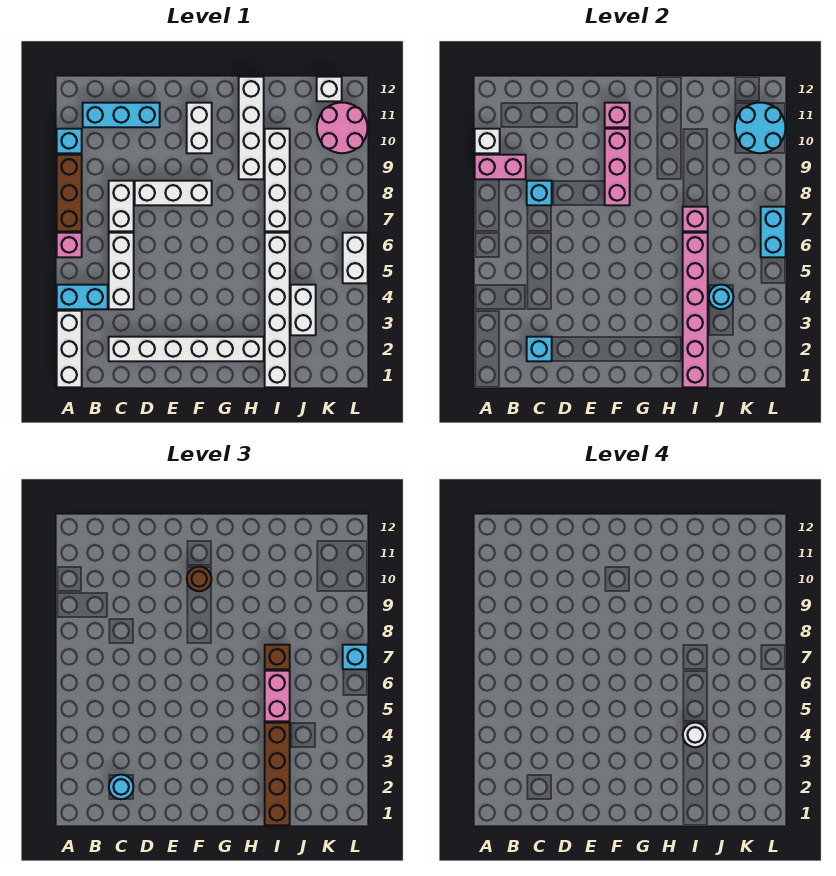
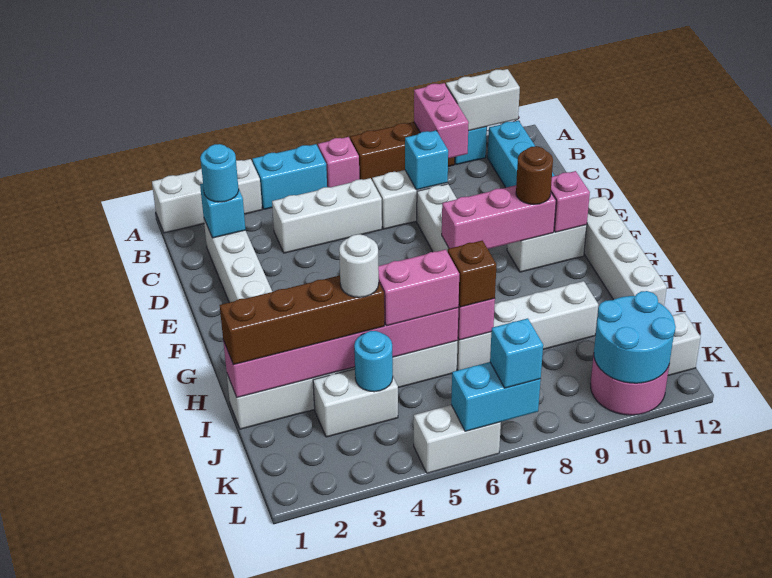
cyan 1x2 brick [57,285,108,309] -> cyan 1x2 brick turned to [252,144,327,209]
white 1x1 brick [475,129,500,153] -> white 1x2 brick [446,69,520,131]
white 1x4 brick [239,77,264,179] -> white 1x4 brick turned to [584,196,667,306]

